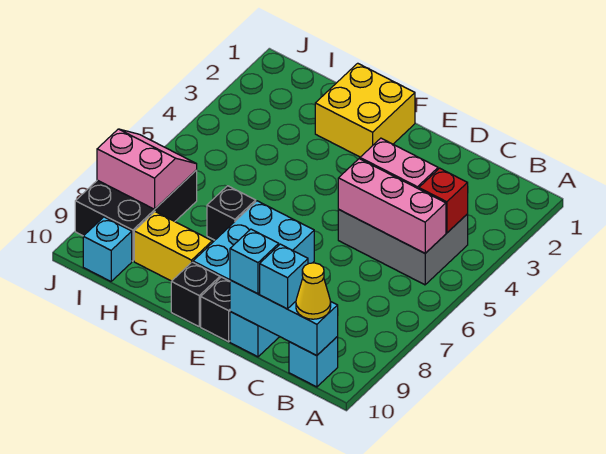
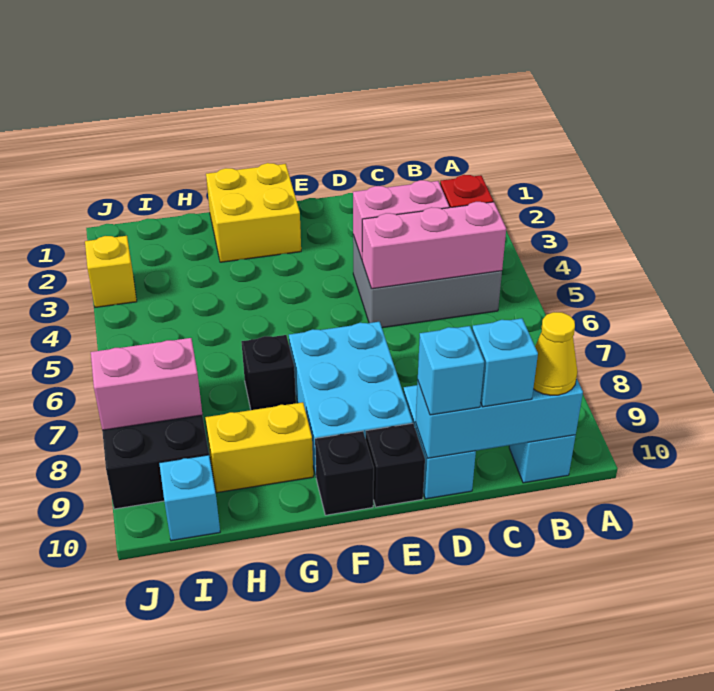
none -> yellow 1x1 brick [85,236,137,307]

